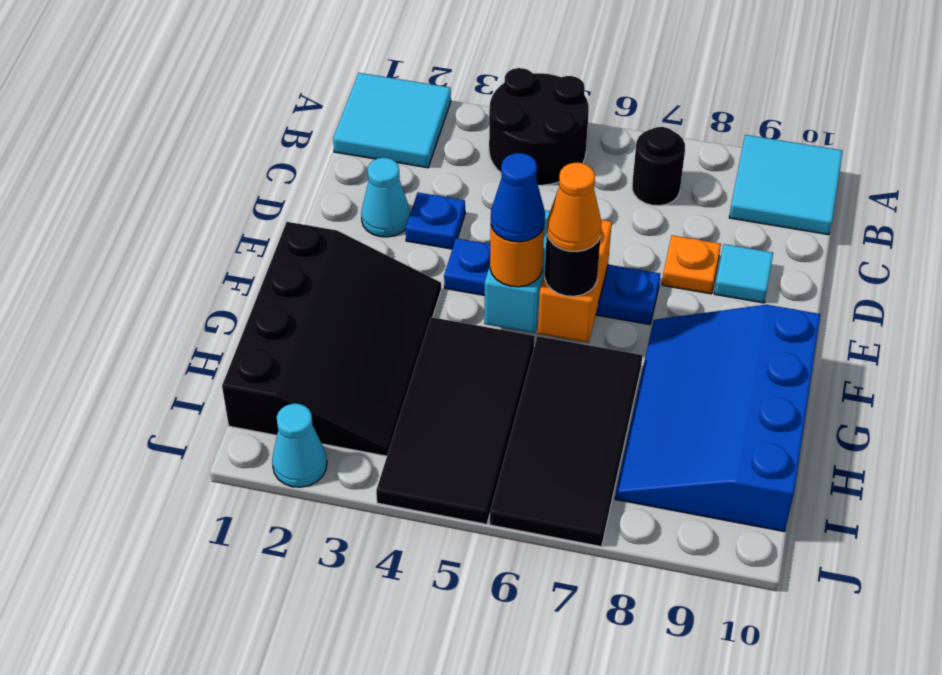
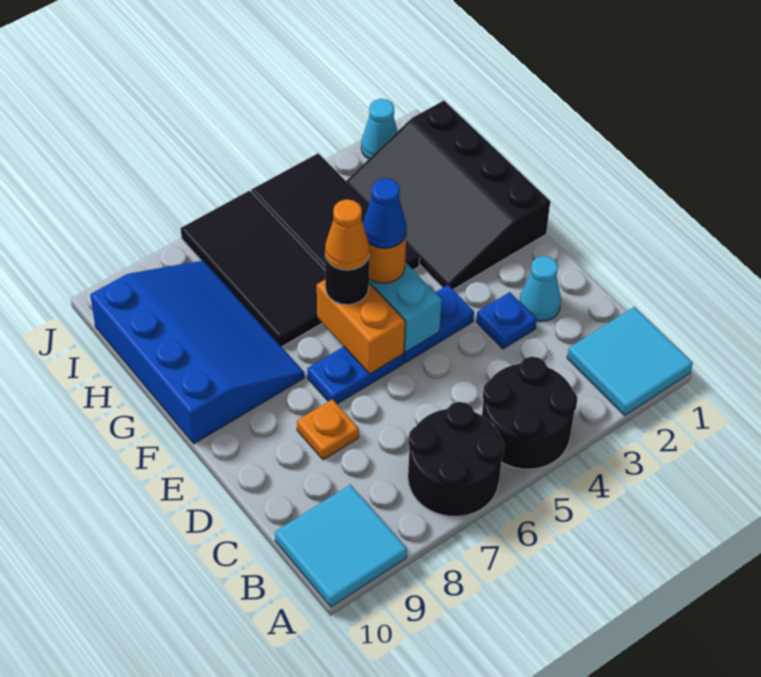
black 1x1 round brick [632,127,685,206] -> black 2x2 round brick [408,402,504,517]
cyan 1x1 tile [714,244,773,303] -> none

